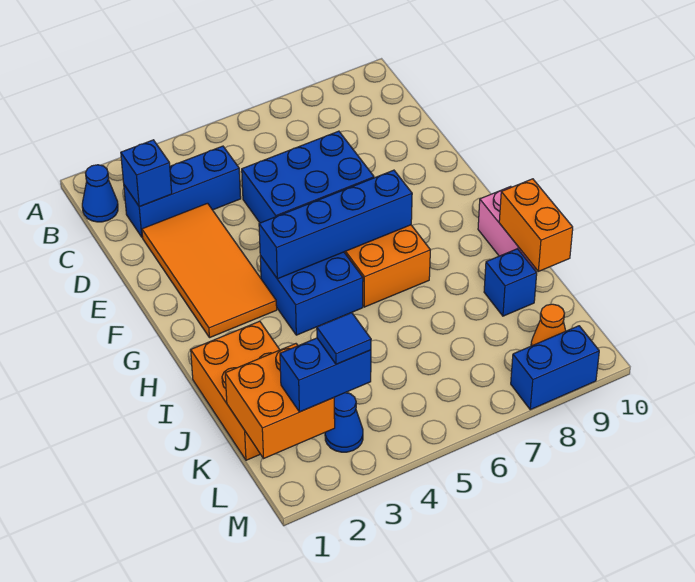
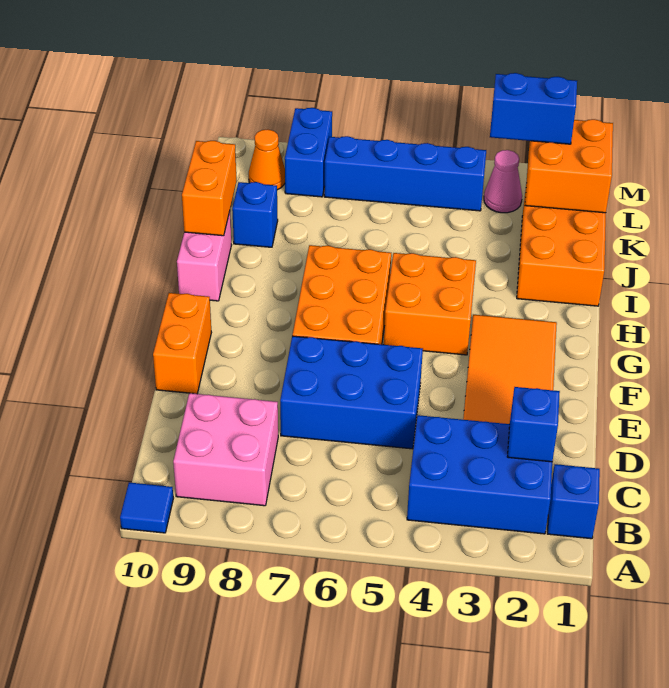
blue 1x1 cone [82,165,118,222] -> blue 1x1 brick [547,464,600,539]
none -> pink 2x2 brick [173,393,278,506]
blue 1x3 brick [124,146,241,237] -> blue 2x3 brick [407,415,552,534]
none -> orange 1x2 brick [153,293,211,394]
blue 2x2 brick [260,252,363,335] -> orange 2x2 brick [384,253,476,355]
blue 1x4 brick [259,170,412,279] -> blue 1x4 brick moved to [324,136,486,211]
blue 1x1 cone [325,393,363,452] -> pink 1x1 cone [484,150,522,213]
blue 1x1 tile [317,313,371,364] -> blue 1x1 tile moved to [120,483,173,533]
blue 1x2 brick [511,326,599,410] -> blue 1x2 brick turned to [285,108,332,197]

